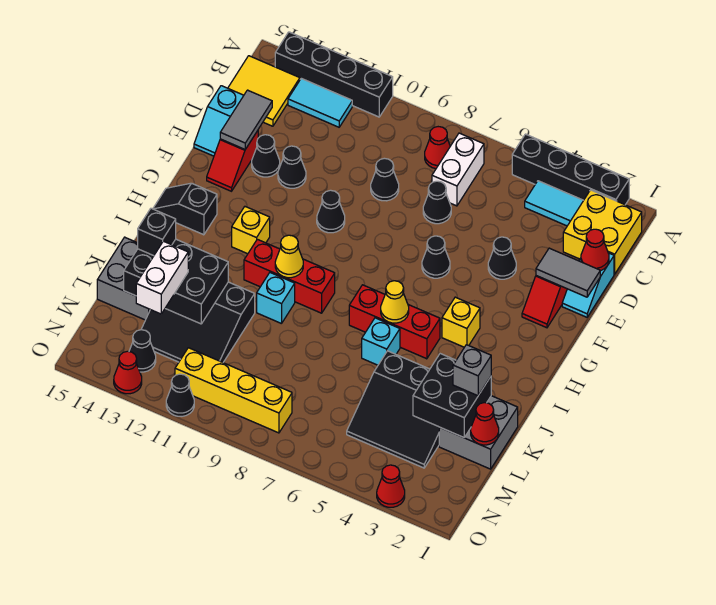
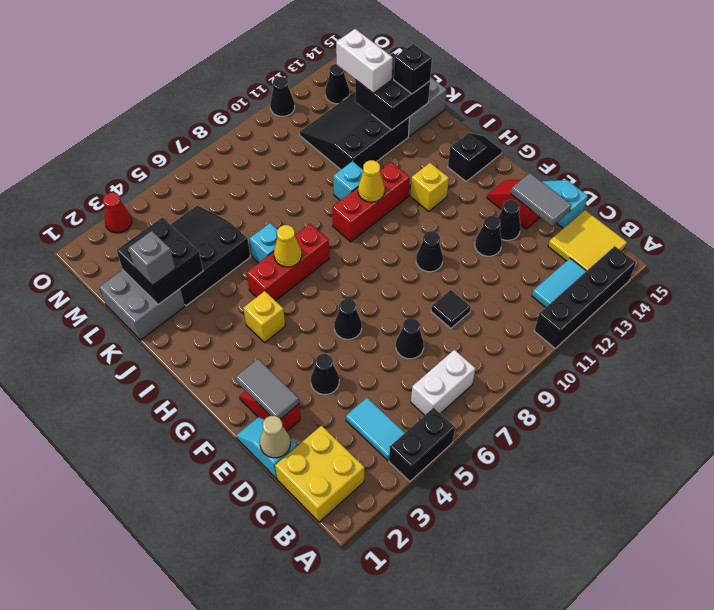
black 1x4 brick [512,134,629,205] -> black 1x2 brick [389,408,455,481]
cyan 1x2 tile [525,181,584,226] -> cyan 1x2 tile turned to [346,398,405,460]
white 1x2 brick [432,133,484,206] -> white 1x2 brick turned to [411,350,475,415]
red 1x1 cone [425,127,450,169] -> none
red 1x1 cone [581,229,609,271] -> tan 1x1 cone [260,416,291,458]
black 1x1 cone [371,158,399,201] -> black 1x1 tile [431,290,471,328]
grey 1x2 tile [536,248,601,297] -> grey 1x2 tile turned to [236,359,299,419]
black 2x3 brick [124,239,228,324] -> black 2x2 brick [355,53,430,130]
red 1x1 cone [471,403,499,445] -> none
yellow 1x4 brick [175,348,292,433] -> none
red 1x1 cone [114,351,142,394] -> none

